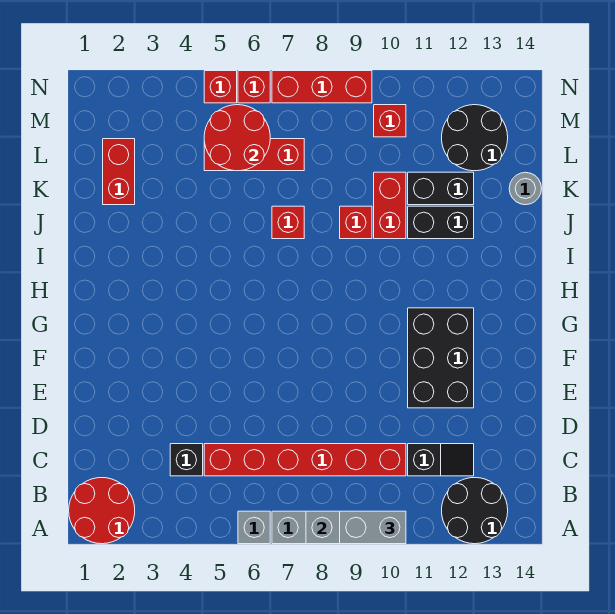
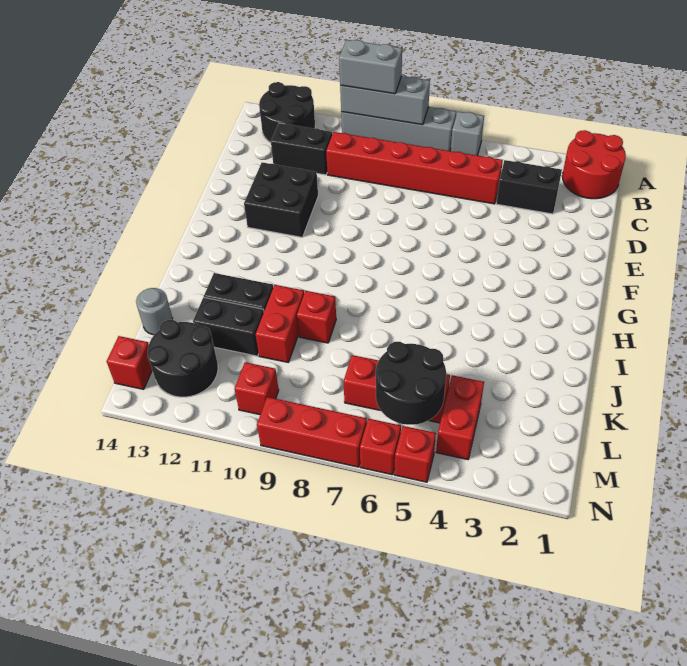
black 1x1 brick [170,444,203,476] -> black 1x2 brick [496,160,562,214]
black 1x2 slope [408,444,474,476] -> black 1x2 brick [271,123,332,175]
black 2x3 brick [408,308,474,408] -> black 2x2 brick [244,162,318,237]
red 1x1 brick [272,206,304,239] -> red 1x1 brick moved to [107,336,152,389]
red 1x2 brick [103,139,135,205] -> red 1x2 brick moved to [436,375,484,459]
red 2x2 round brick [204,105,270,171] -> black 2x2 round brick [376,342,446,425]

